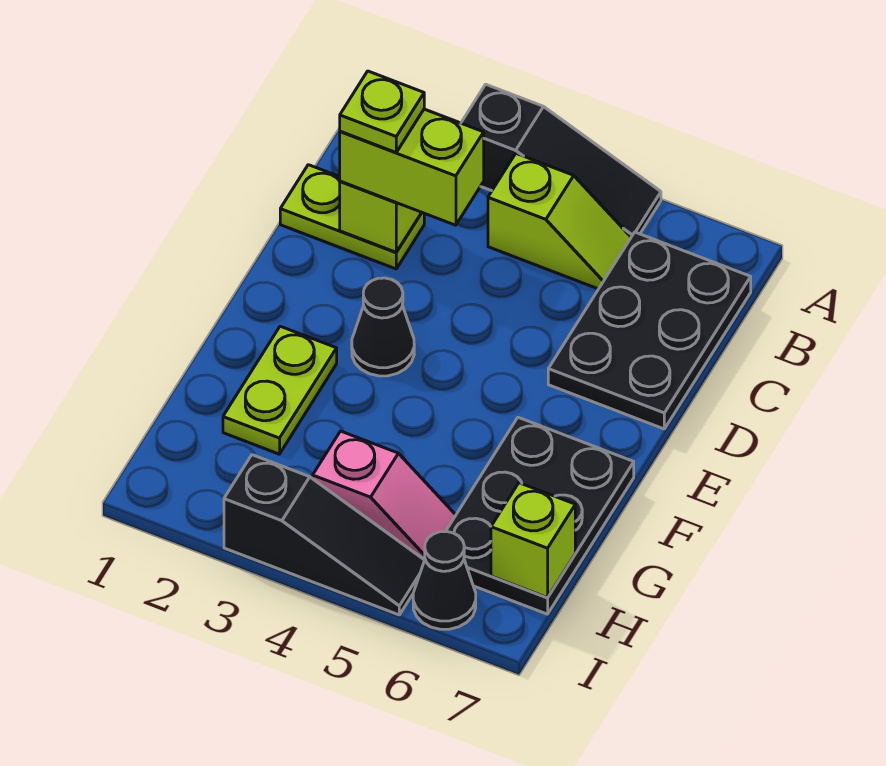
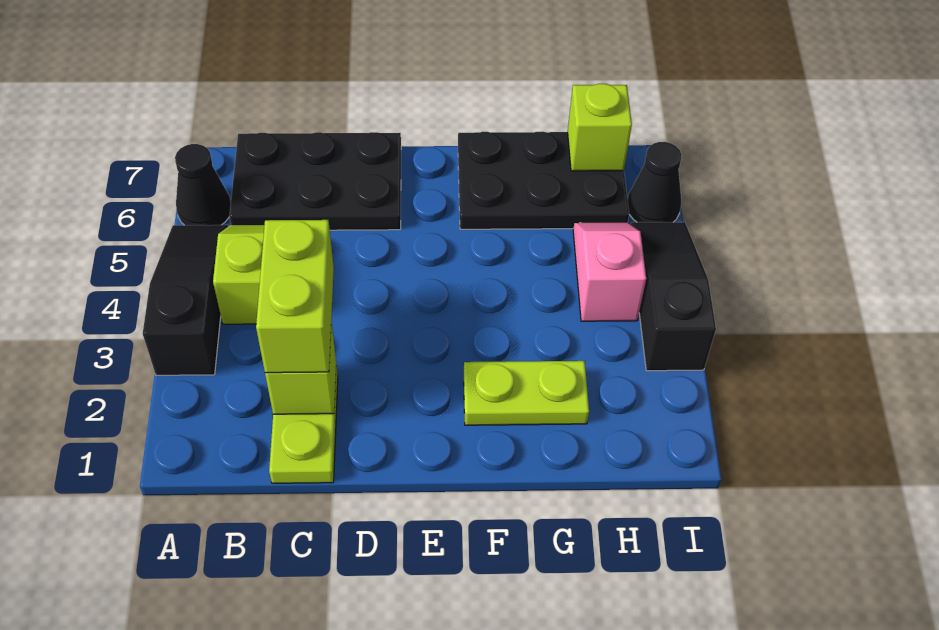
lime 1x1 plate [340,71,424,152] -> none
black 1x1 cone [352,278,414,376] -> black 1x1 cone moved to [175,144,231,225]

